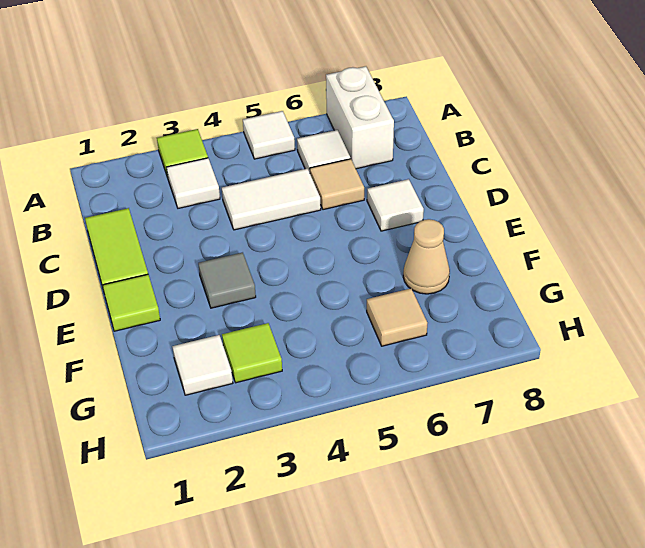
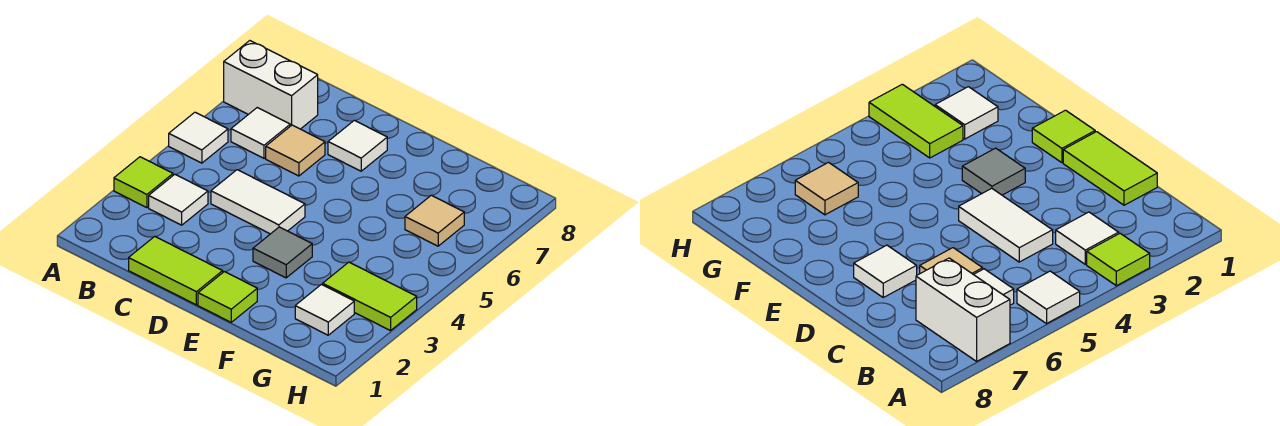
white 1x2 tile [222,169,321,230] -> white 1x2 tile turned to [211,170,305,234]
tan 1x1 cone [403,219,450,294] -> none
lime 1x1 tile [222,323,282,383] -> lime 1x2 tile [322,262,417,331]

